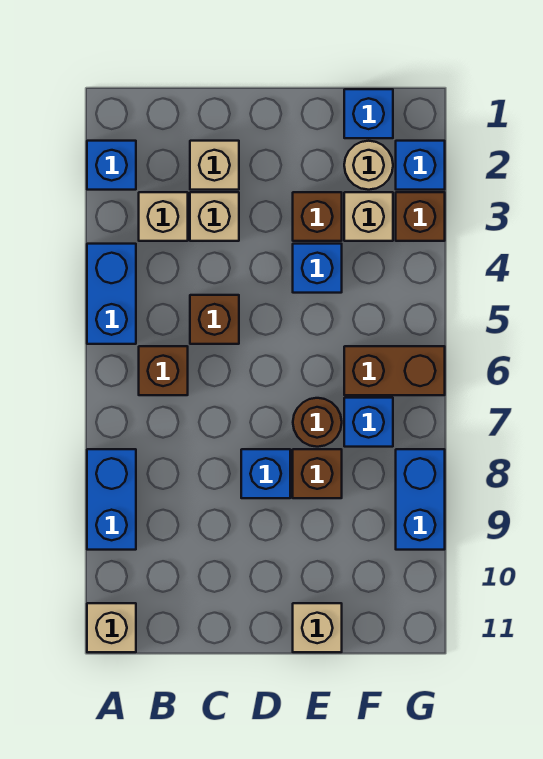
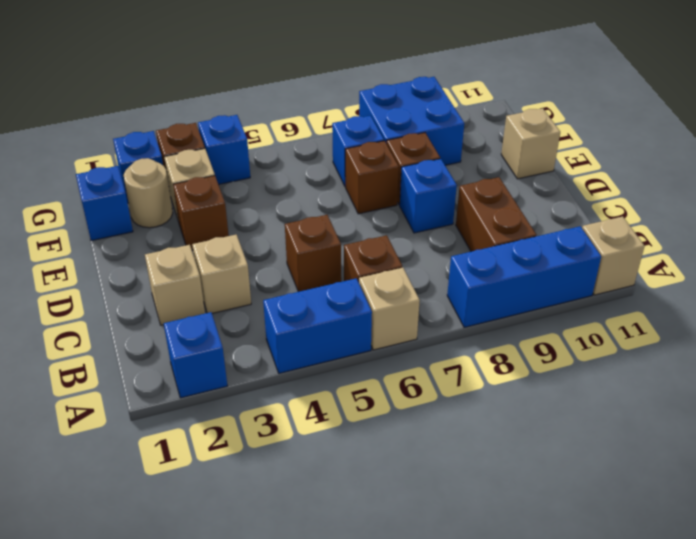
blue 1x2 brick [87,449,136,550] -> blue 1x3 brick [447,226,601,327]
tan 1x1 brick [139,192,188,241] -> tan 1x1 brick moved to [359,268,420,350]
blue 1x1 brick [293,244,342,293] -> blue 1x1 brick moved to [198,115,250,184]
brown 1x1 round brick [293,398,342,447] -> brown 1x1 brick [345,141,399,214]
brown 1x2 brick [344,346,445,395] -> brown 1x2 brick moved to [456,177,536,252]
blue 1x2 brick [396,449,445,550] -> blue 2x2 brick [359,77,464,165]

